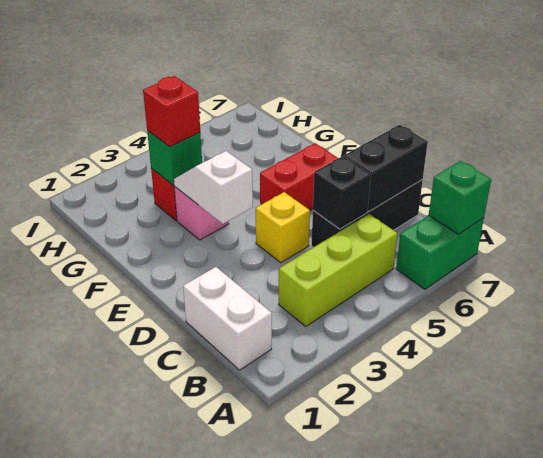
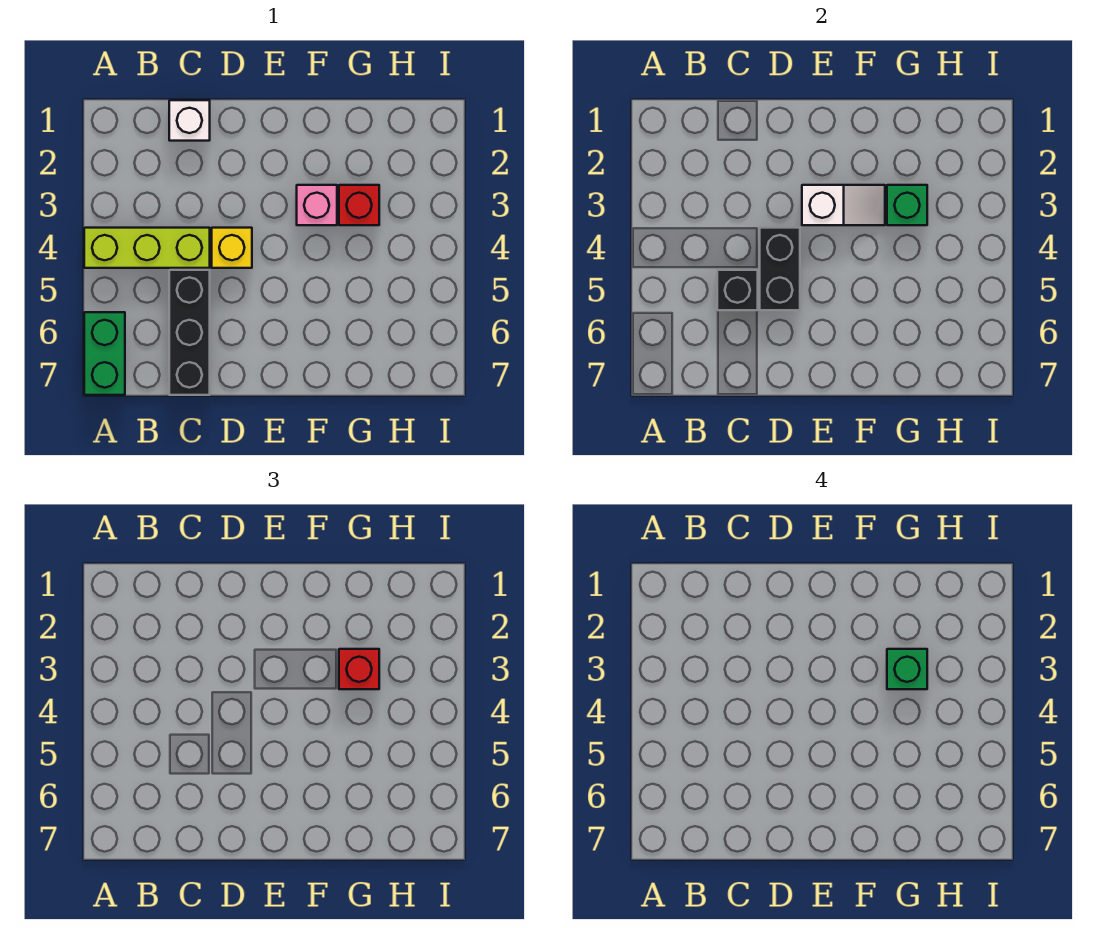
green 1x1 brick [429,161,491,234] -> green 1x1 brick moved to [887,649,927,689]
white 1x2 brick [183,267,272,370] -> white 1x1 brick [169,100,210,141]
lime 1x3 brick [279,214,397,326] -> lime 1x3 brick turned to [84,228,210,268]
black 1x2 brick [344,125,428,211] -> black 1x2 brick moved to [760,228,800,310]
red 1x2 brick [260,143,338,210] -> none

